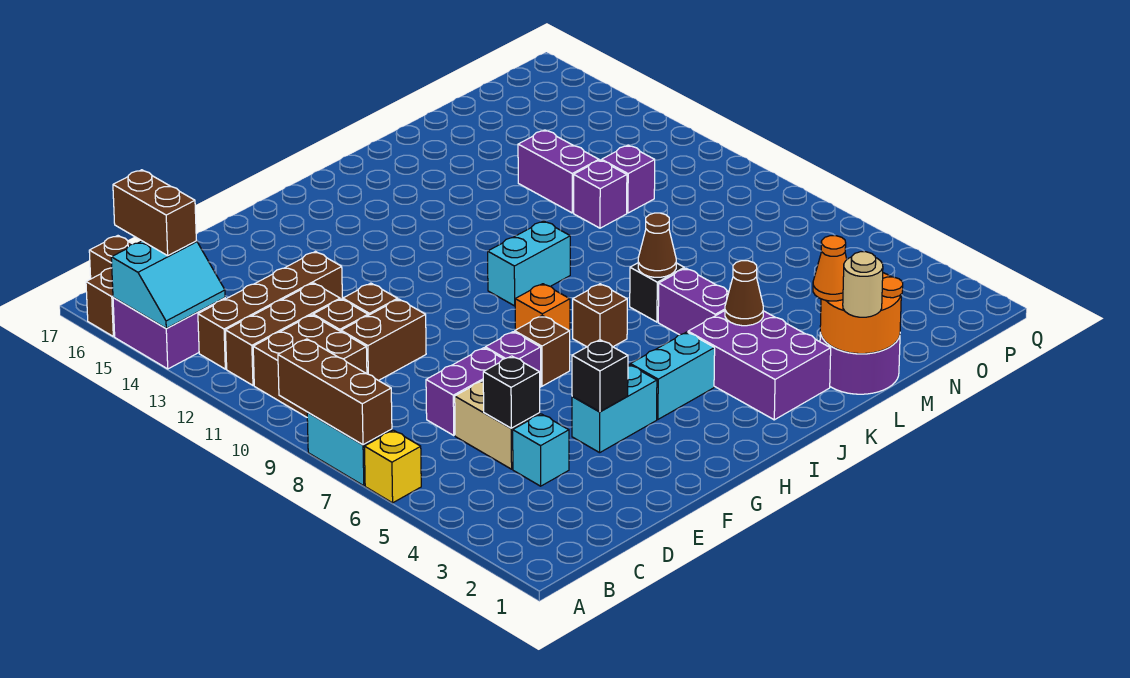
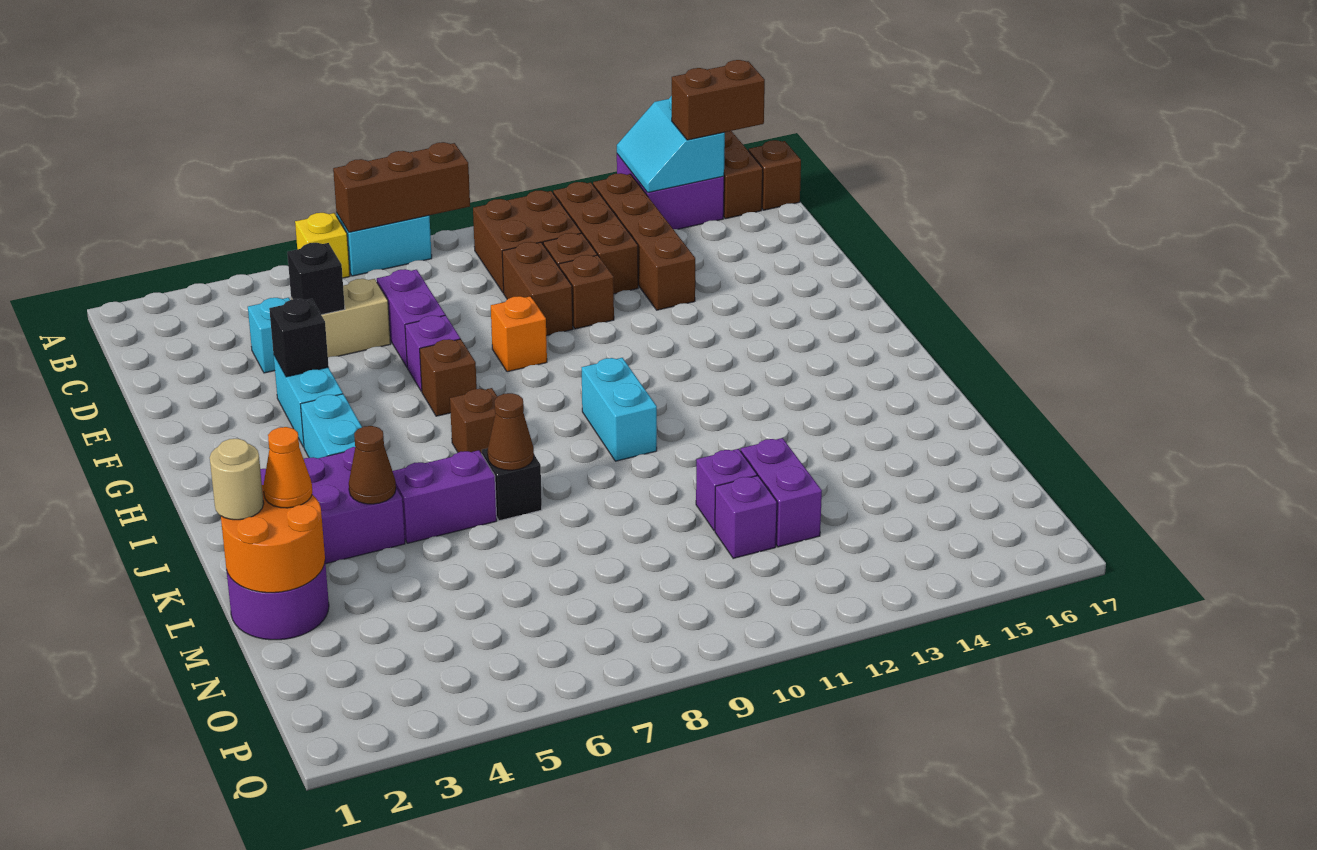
orange 1x1 brick [515,284,570,331] -> orange 1x1 brick moved to [491,296,547,372]
purple 1x2 brick [518,130,599,213] -> purple 1x2 brick turned to [741,438,822,547]

